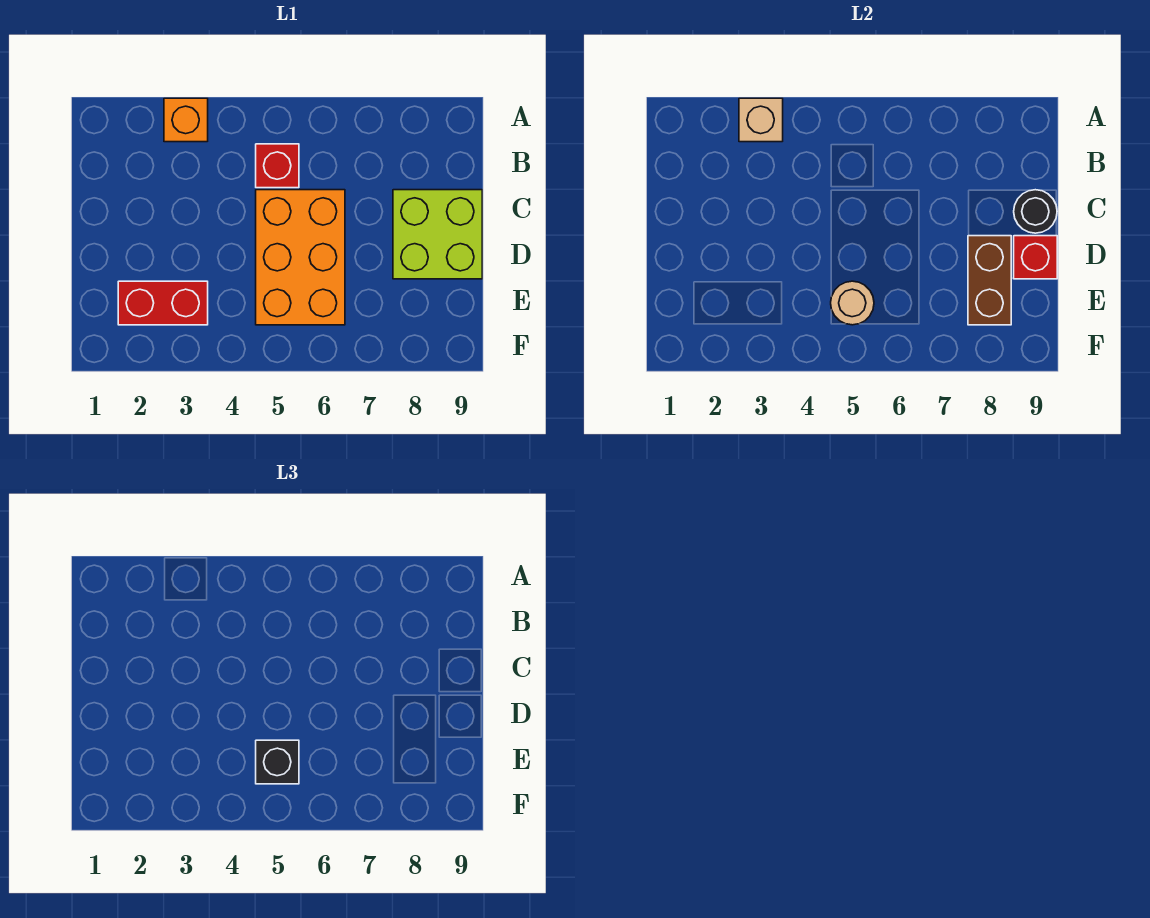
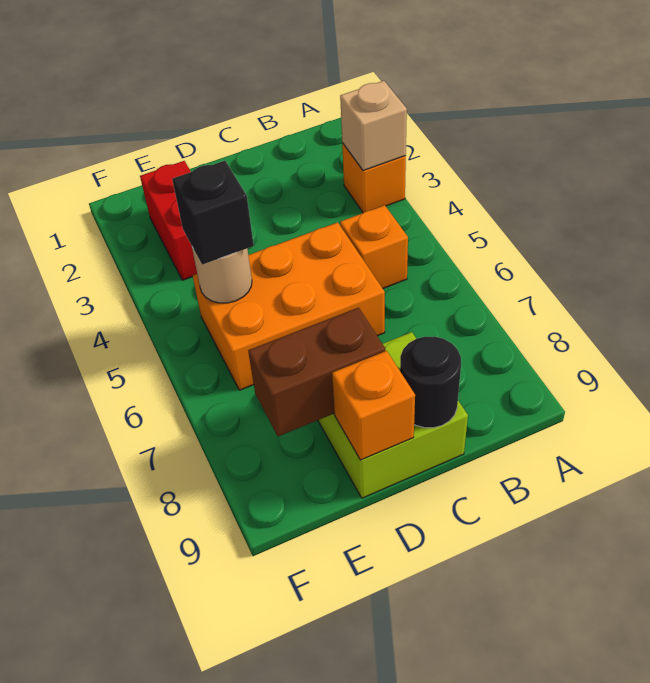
red 1x1 brick [256,144,299,188] -> orange 1x1 brick [340,205,408,288]
red 1x1 brick [1014,236,1057,279] -> orange 1x1 brick [332,351,415,460]

